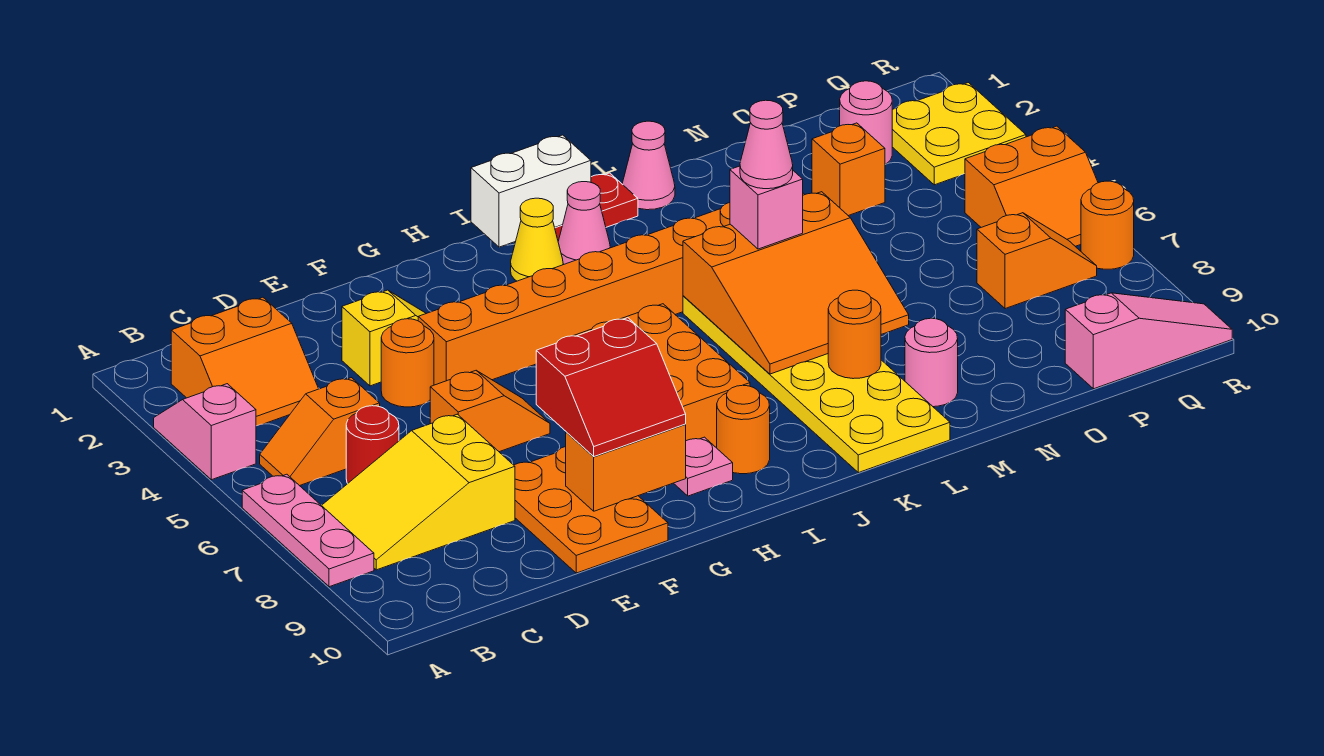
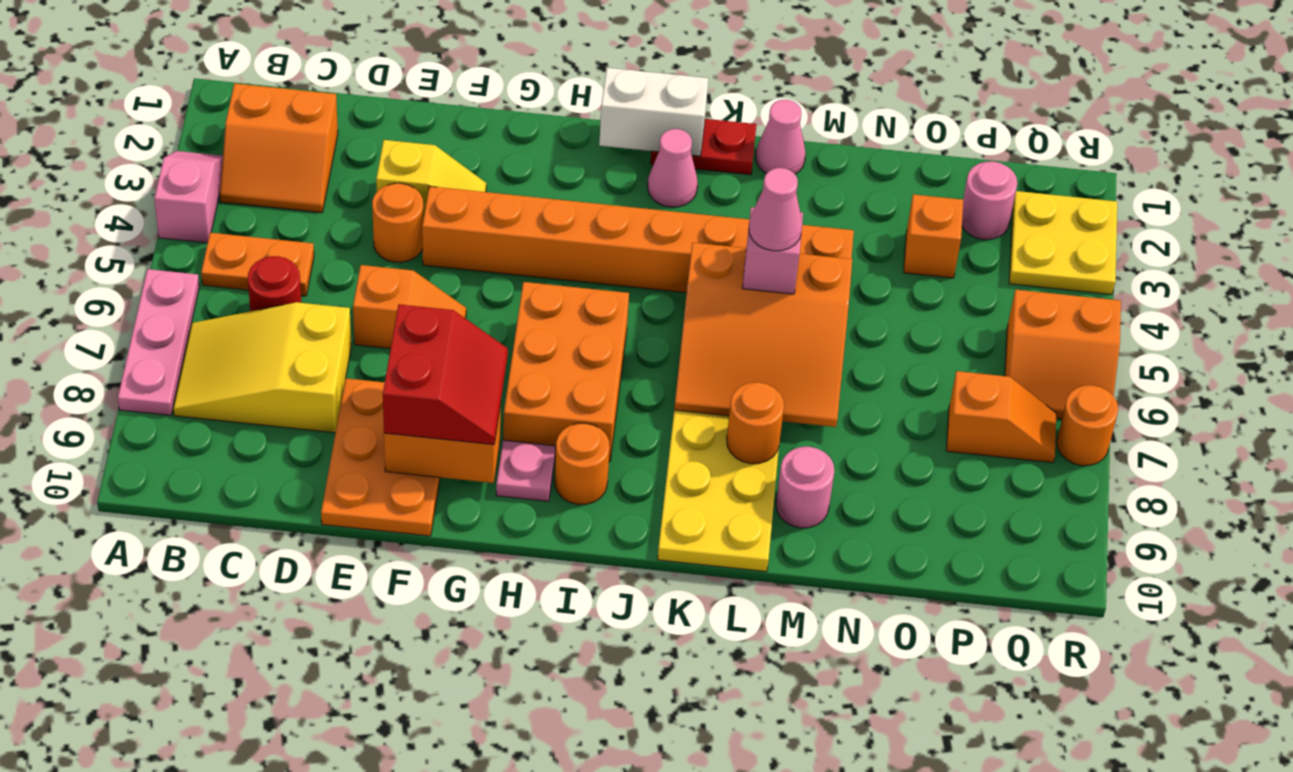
orange 1x2 slope [260,378,380,486] -> orange 1x2 plate [201,233,314,296]
red 2x2 slope [536,318,686,457] -> red 2x2 slope turned to [383,304,508,445]
yellow 1x1 cone [511,198,563,281] -> none
pink 1x3 slope [1065,293,1232,389] -> none

